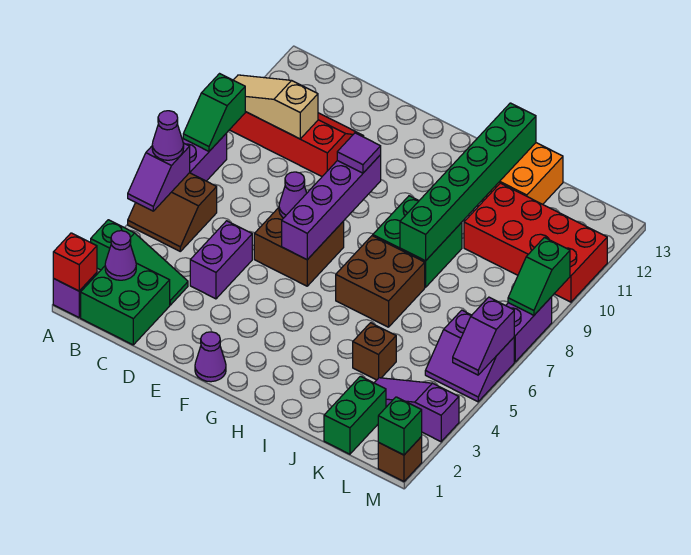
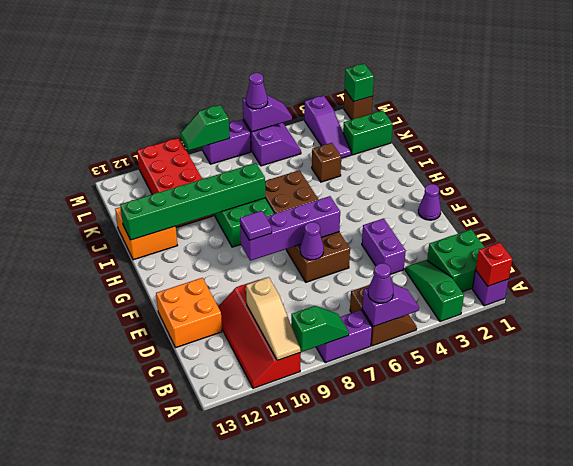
purple 1x1 cone [105,231,136,280] -> purple 1x1 cone moved to [246,73,268,109]
purple 1x2 brick [190,221,252,299] -> purple 1x2 brick turned to [362,218,406,274]
none -> orange 2x2 brick [156,278,222,348]
green 1x2 slope [508,237,570,315] -> green 1x2 slope turned to [180,105,230,151]

